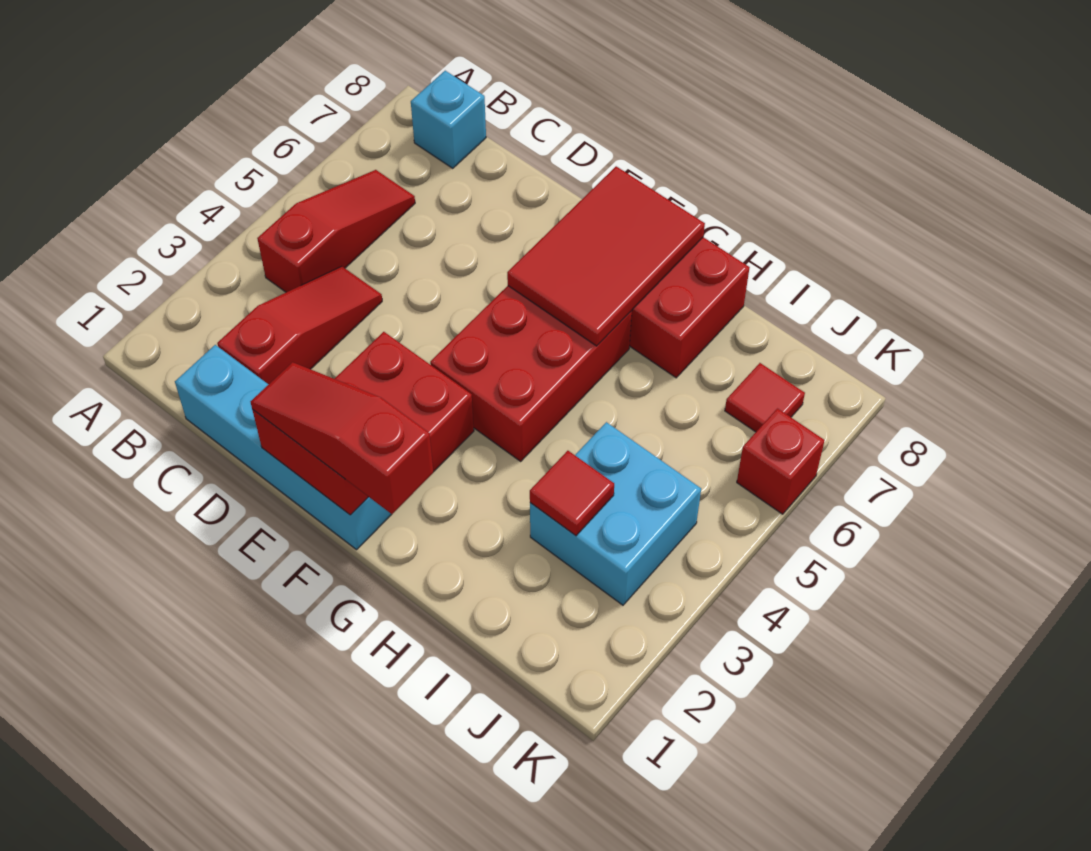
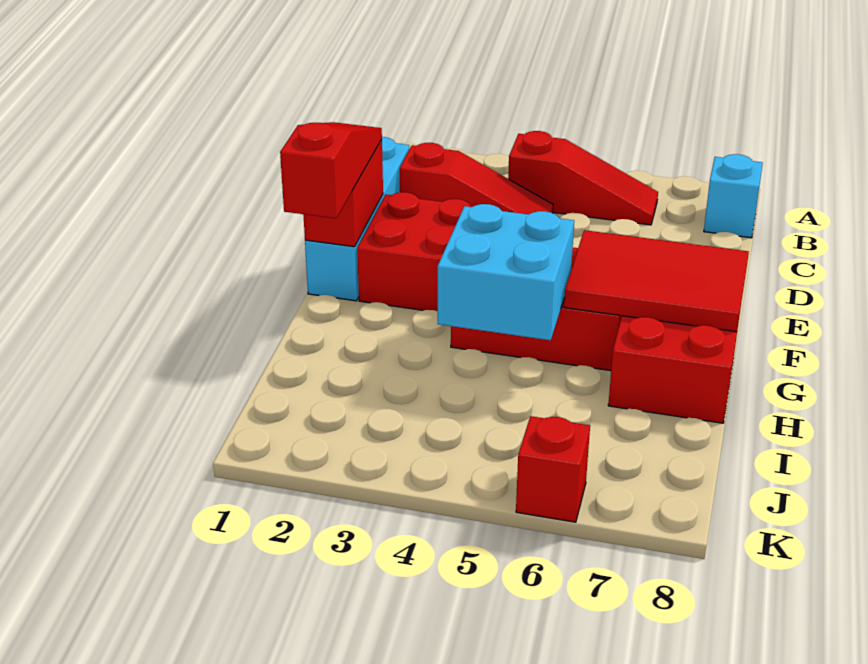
cyan 2x2 brick [530,422,701,605] -> cyan 2x2 brick moved to [438,204,574,340]
red 1x1 tile [530,451,614,536] -> none
red 1x1 tile [725,363,805,432] -> none

